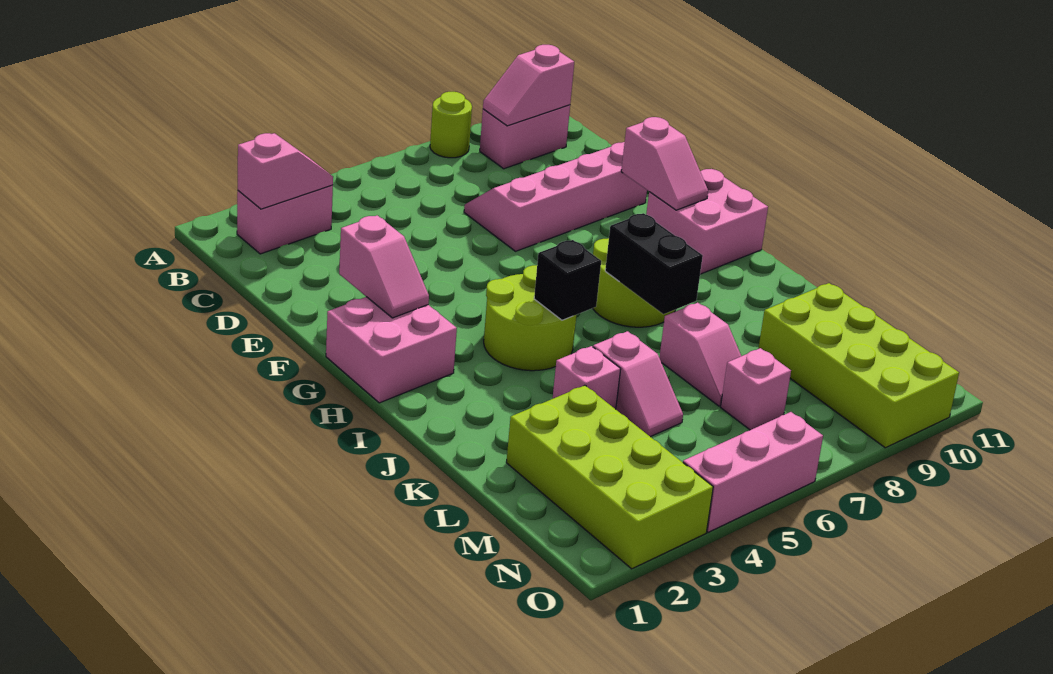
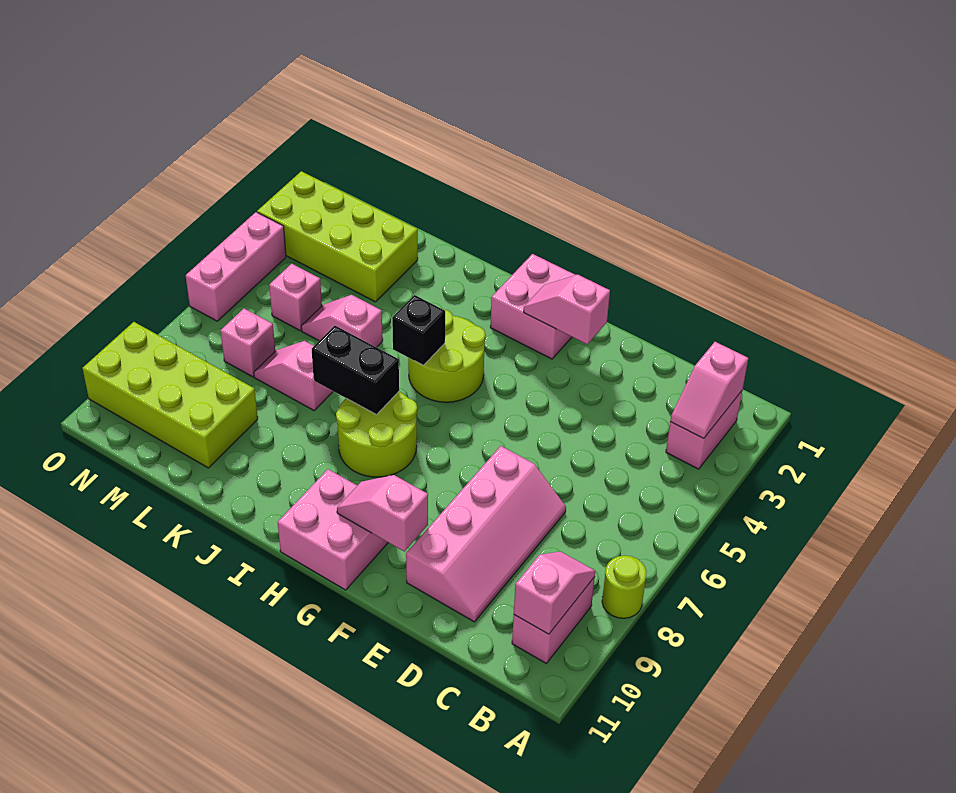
pink 1x1 brick [553,346,621,409] -> pink 1x1 brick moved to [269,264,322,330]

